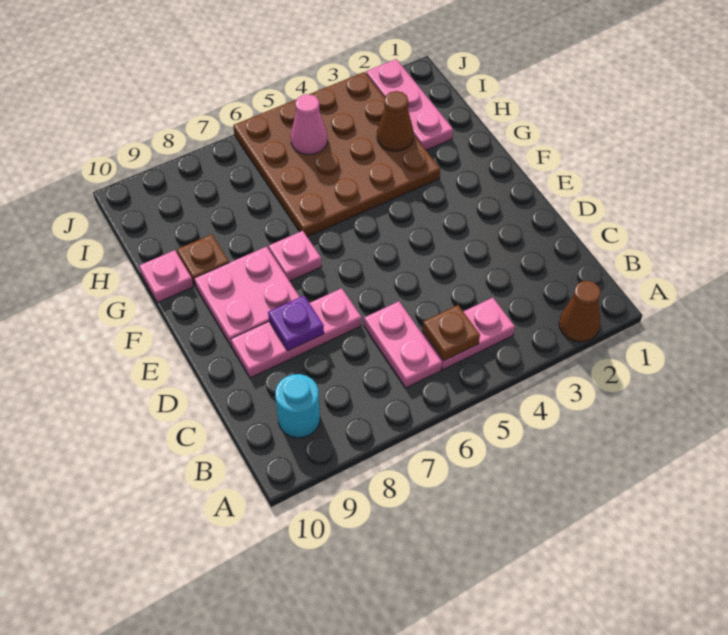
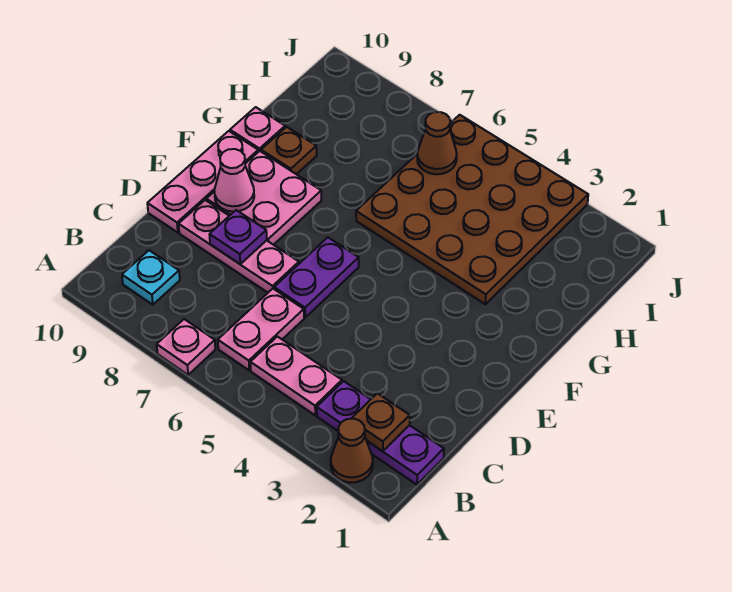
none -> purple 1x3 plate [317,381,444,485]
brown 1x1 plate [423,305,480,361] -> brown 1x1 plate moved to [351,393,410,451]
cyan 1x1 round brick [275,374,320,438] -> cyan 1x1 plate [122,250,180,305]
none -> purple 1x2 plate [274,237,359,317]
pink 1x1 plate [268,231,322,281] -> pink 1x1 plate moved to [157,319,215,375]
pink 1x3 plate [366,59,453,150] -> pink 1x3 plate moved to [147,131,258,232]
brown 1x1 cone [377,91,414,151] -> brown 1x1 cone moved to [417,112,457,174]
pink 1x1 cone [291,94,327,154] -> pink 1x1 cone moved to [214,149,254,212]

